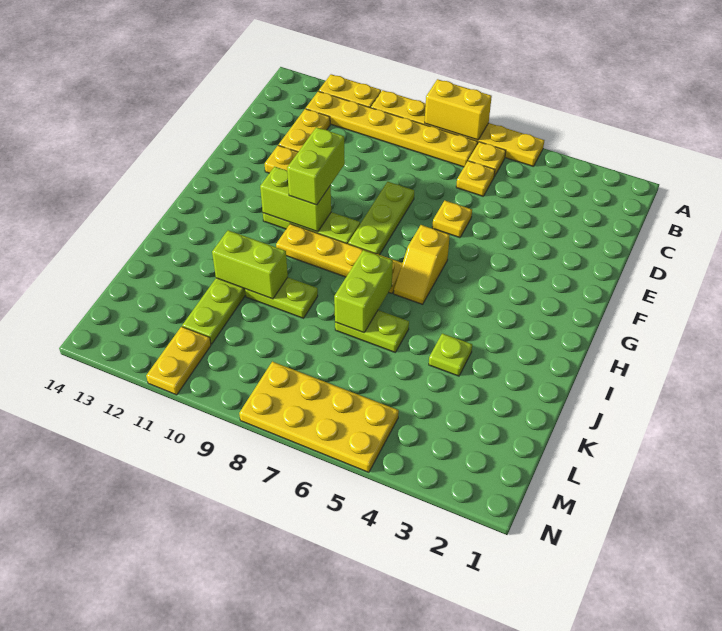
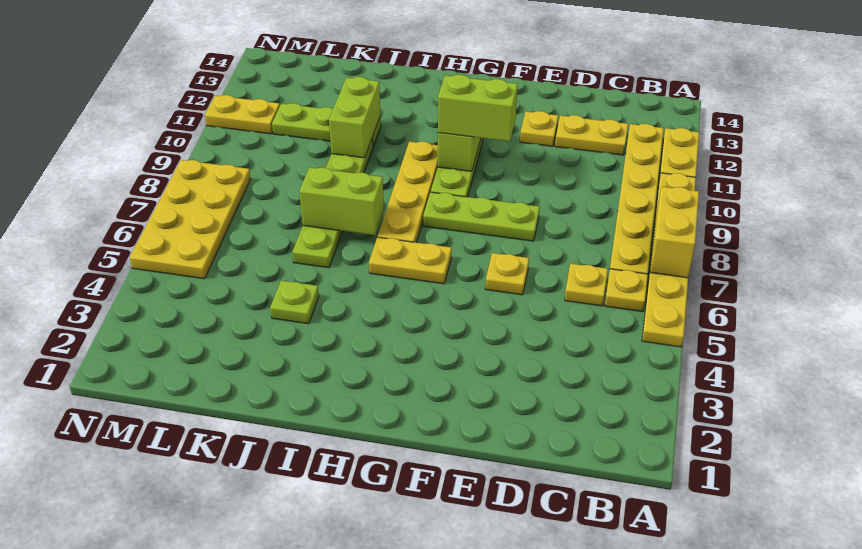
yellow 1x2 slope [394,225,450,304] -> yellow 1x2 plate [369,237,452,284]

